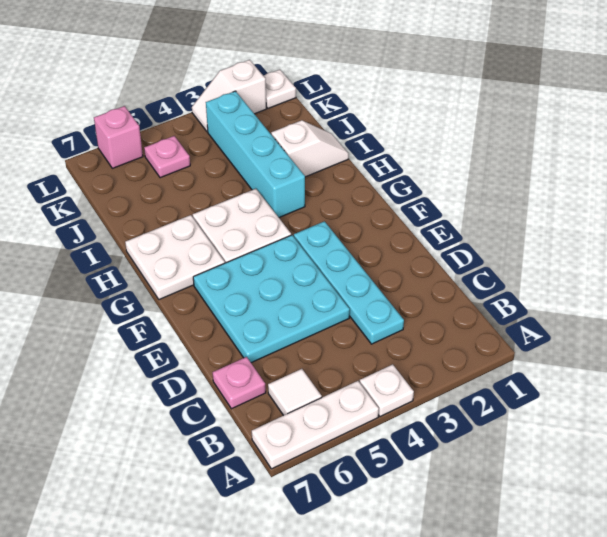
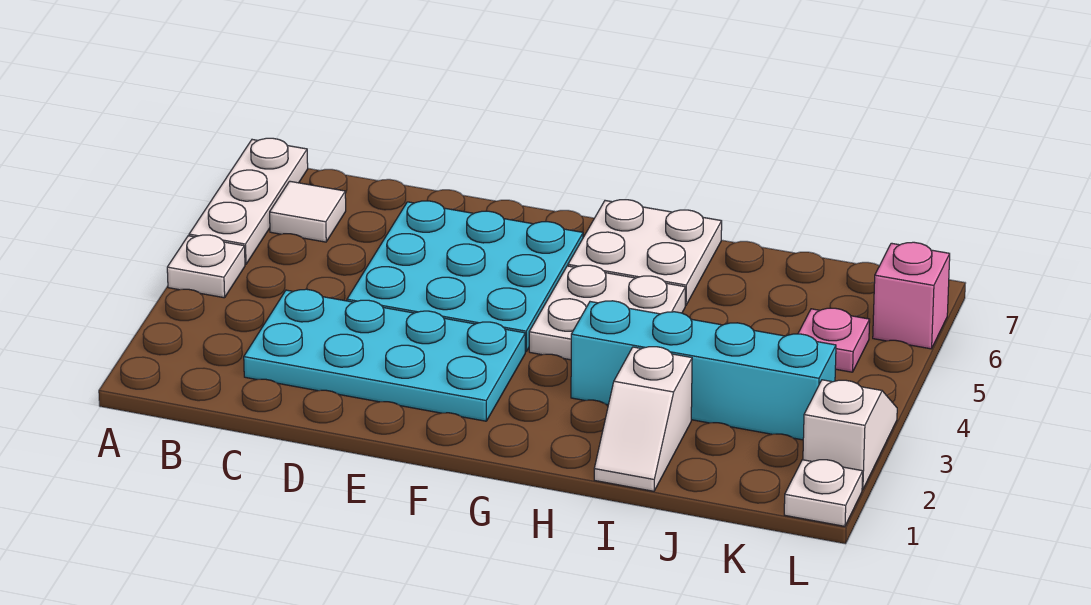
cyan 1x4 plate [294,221,404,344] -> cyan 2x4 plate [244,289,525,421]
pink 1x1 plate [213,357,266,409] -> none

